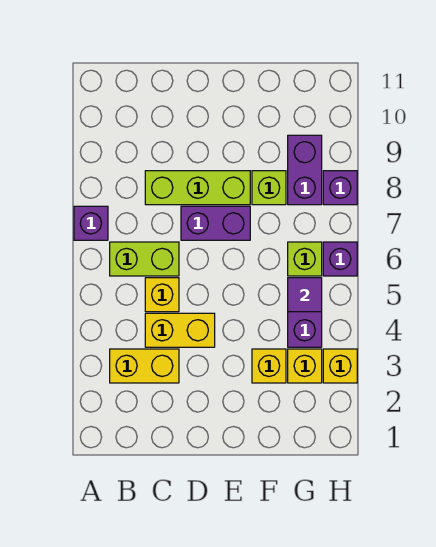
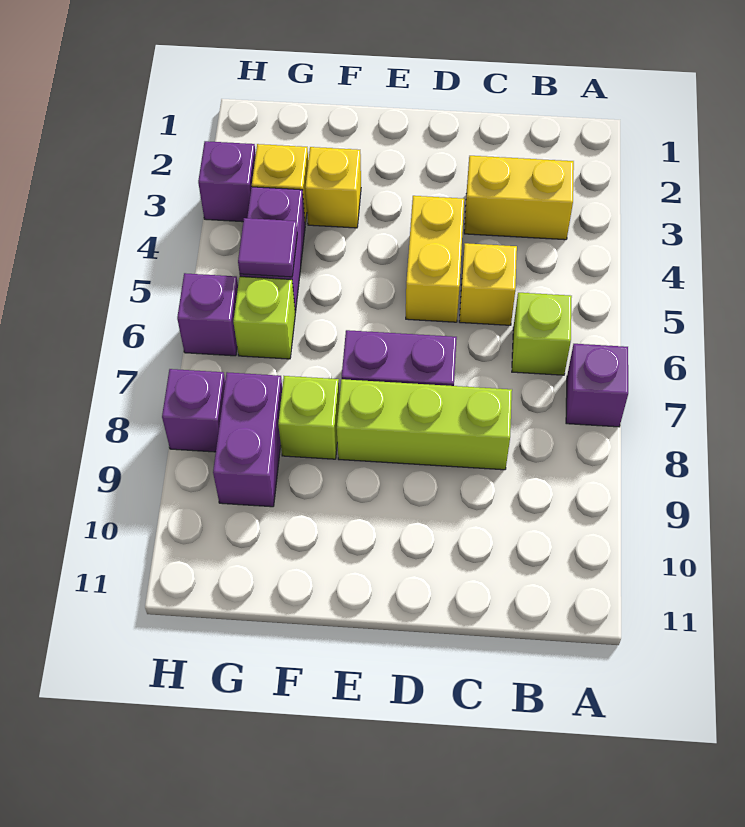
lime 1x2 brick [110,242,179,276] -> lime 1x1 brick [512,293,572,375]
yellow 1x2 brick [145,313,215,347] -> yellow 1x2 brick turned to [406,196,464,322]
yellow 1x1 brick [323,349,357,383] -> purple 1x1 brick [198,141,256,222]

